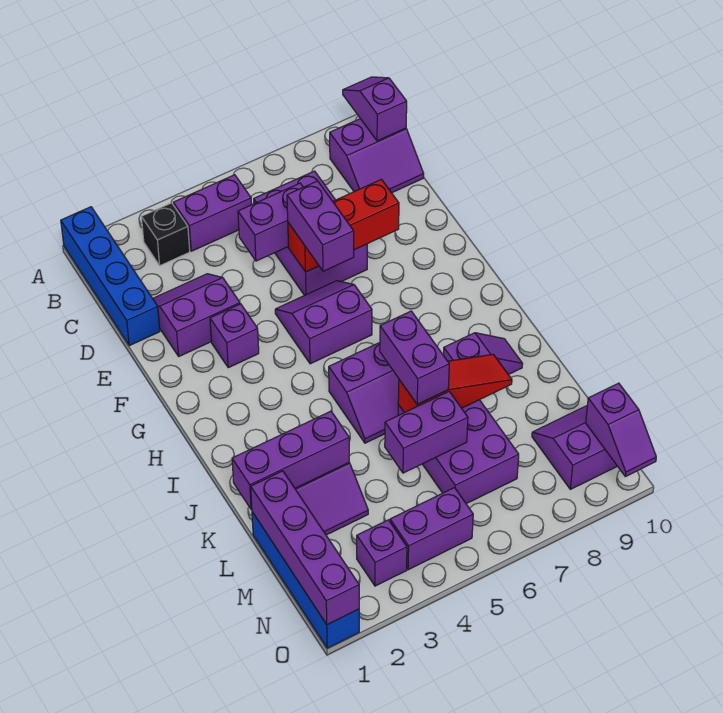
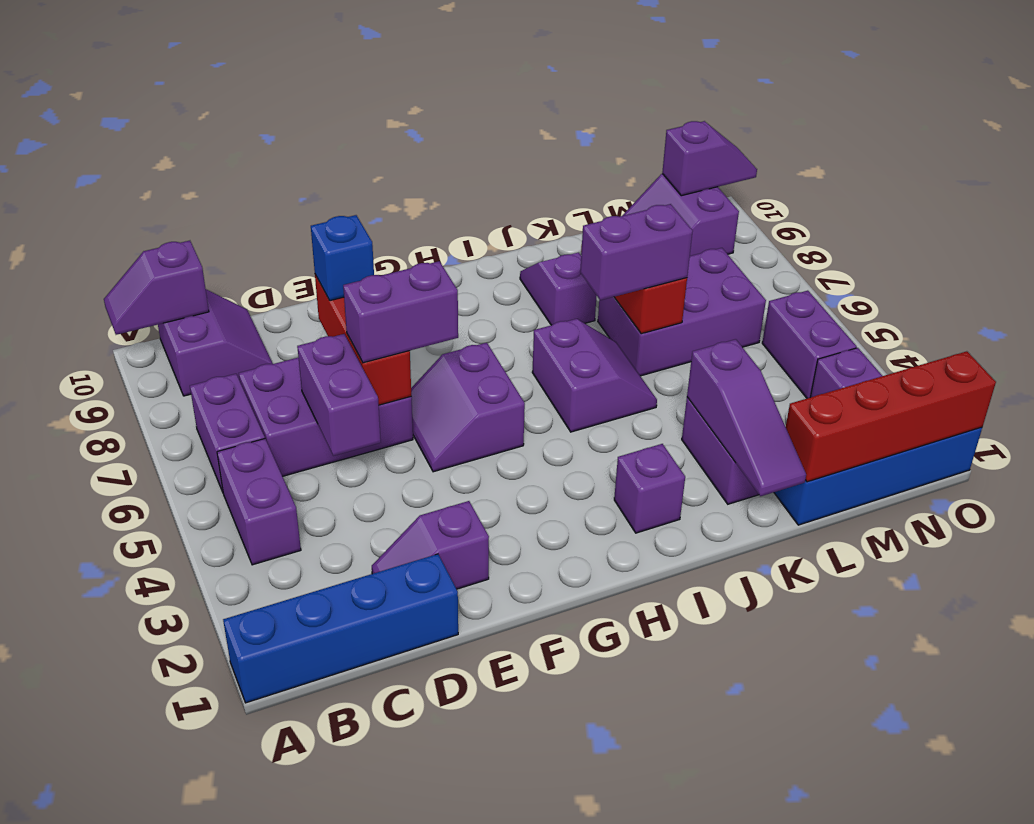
black 1x1 brick [142,203,190,265] -> none
purple 2x2 slope [153,274,240,356] -> purple 1x2 slope [372,501,489,589]
none -> blue 1x1 brick [311,215,374,301]
purple 1x1 brick [210,304,259,368] -> purple 1x1 brick moved to [614,444,685,533]
purple 1x3 brick [232,411,349,509] -> purple 1x3 slope [687,339,806,496]
purple 1x4 brick [251,471,359,625] -> red 1x4 brick [786,351,996,482]
purple 1x2 brick [385,392,468,473] -> purple 1x2 brick moved to [190,374,265,492]

